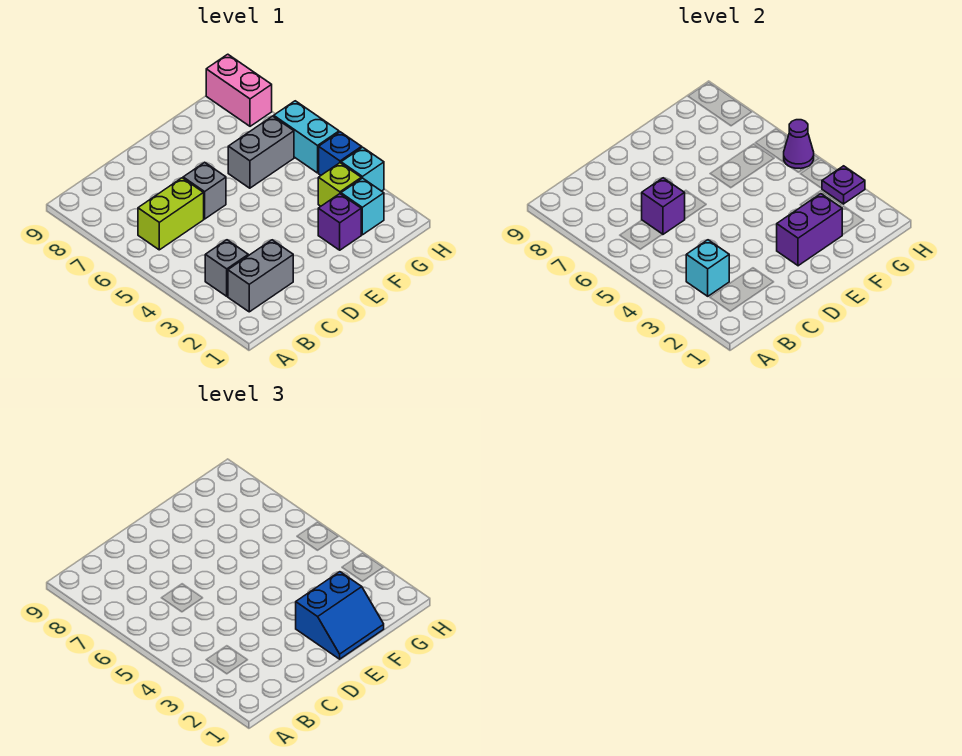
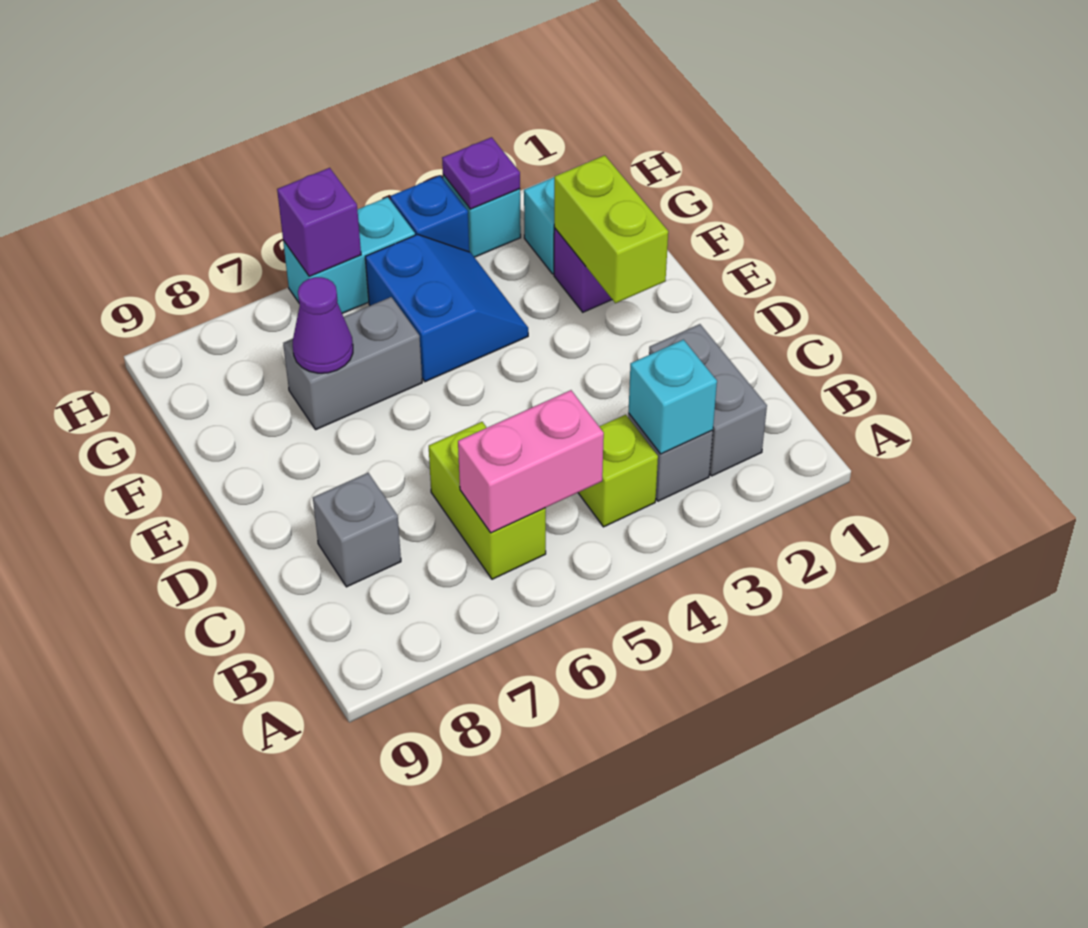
purple 1x1 brick [642,178,685,234] -> purple 1x1 brick moved to [277,168,361,276]
grey 1x1 brick [183,162,226,219] -> grey 1x1 brick moved to [313,473,401,587]
blue 2x2 slope [296,572,384,659] -> blue 2x2 slope moved to [365,234,528,382]
purple 1x2 brick [777,194,842,266] -> lime 1x2 brick [554,155,668,303]
grey 1x2 brick [228,116,294,188] -> grey 1x2 brick turned to [283,297,422,429]
lime 1x1 brick [318,163,361,206] -> lime 1x1 brick moved to [578,415,658,527]
purple 1x1 cone [784,120,814,169] -> purple 1x1 cone moved to [293,277,353,373]
pink 1x2 brick [206,54,272,126] -> pink 1x2 brick moved to [458,390,604,533]

